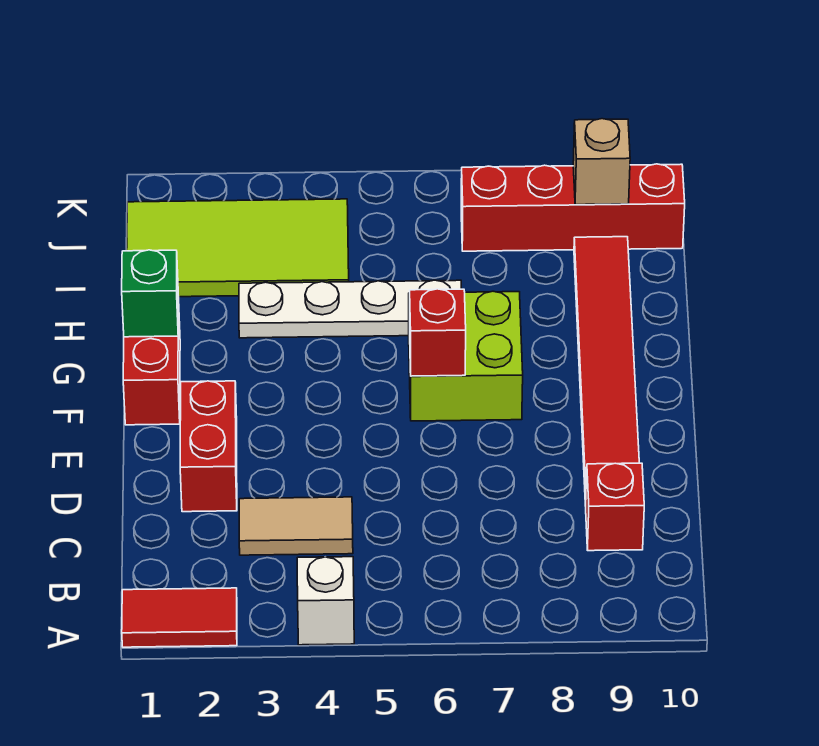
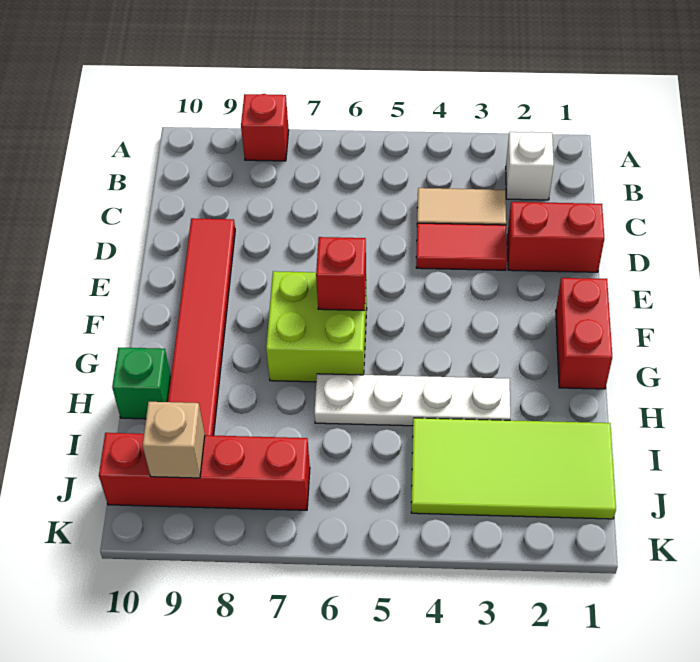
red 1x2 tile [122,588,237,647] -> red 1x2 tile moved to [416,223,507,270]
white 1x1 brick [297,557,354,645] -> white 1x1 brick moved to [506,132,554,200]
red 1x1 brick [585,463,644,551] -> red 1x1 brick moved to [241,94,289,161]
red 1x2 brick [180,381,237,512] -> red 1x2 brick turned to [507,202,604,272]
green 1x1 brick [122,250,178,337] -> green 1x1 brick moved to [112,348,171,419]

